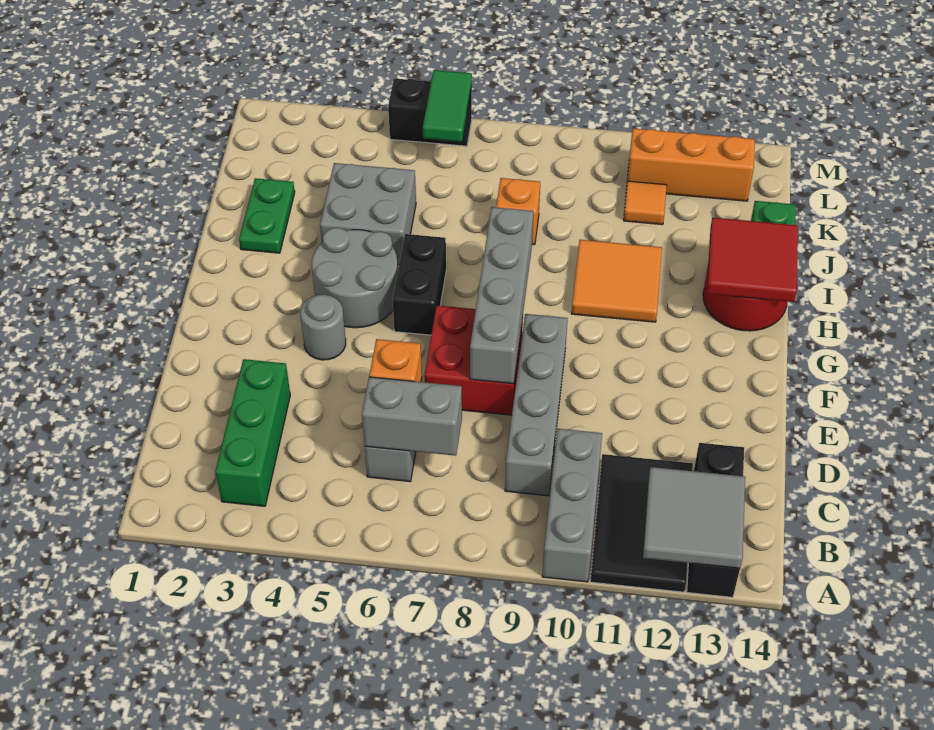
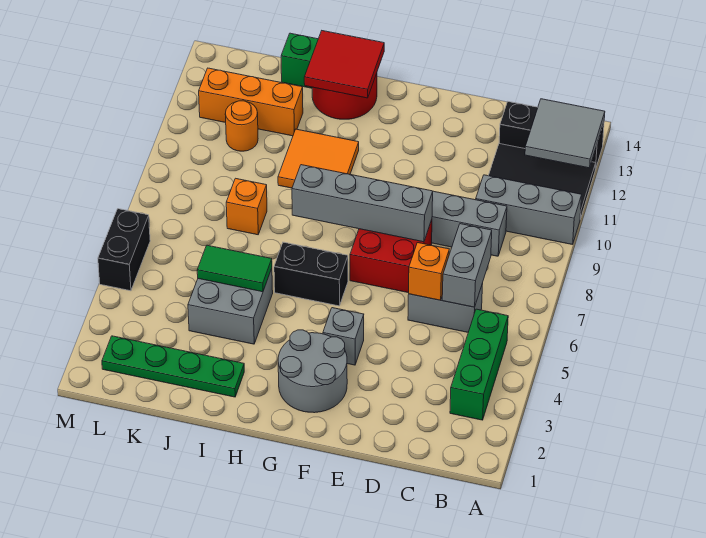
green 1x3 brick [215,359,290,506] -> green 1x3 brick turned to [450,309,508,420]
grey 1x1 round brick [300,295,346,360] -> grey 1x1 brick [323,308,364,365]
grey 2x2 round brick [312,228,398,328] -> grey 2x2 round brick moved to [278,330,347,413]
green 1x2 plate [239,178,295,253] -> green 1x4 plate [102,336,244,397]
orange 1x1 tile [624,181,667,225] -> orange 1x1 round brick [225,101,258,151]
green 1x2 tile [423,70,472,142] -> green 1x2 tile moved to [197,245,272,292]
orange 1x3 brick [627,128,755,201] -> orange 1x3 brick turned to [199,68,303,136]

